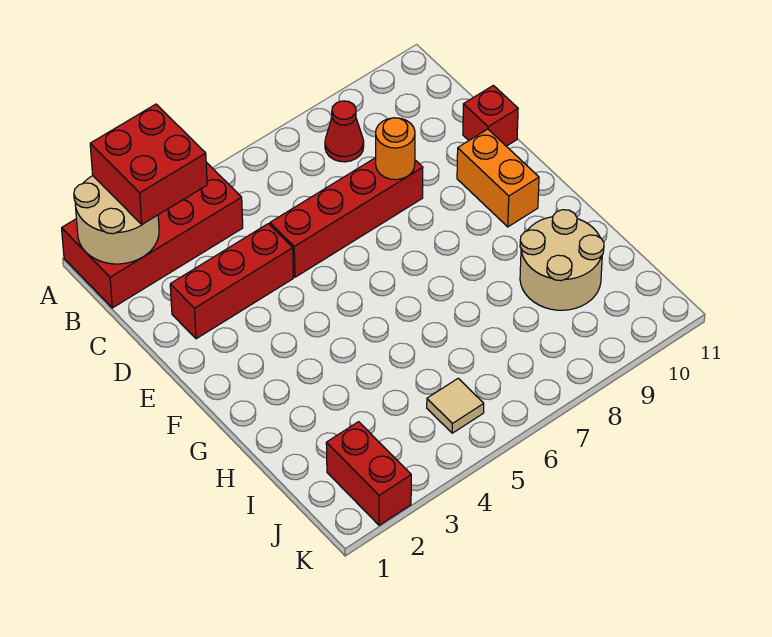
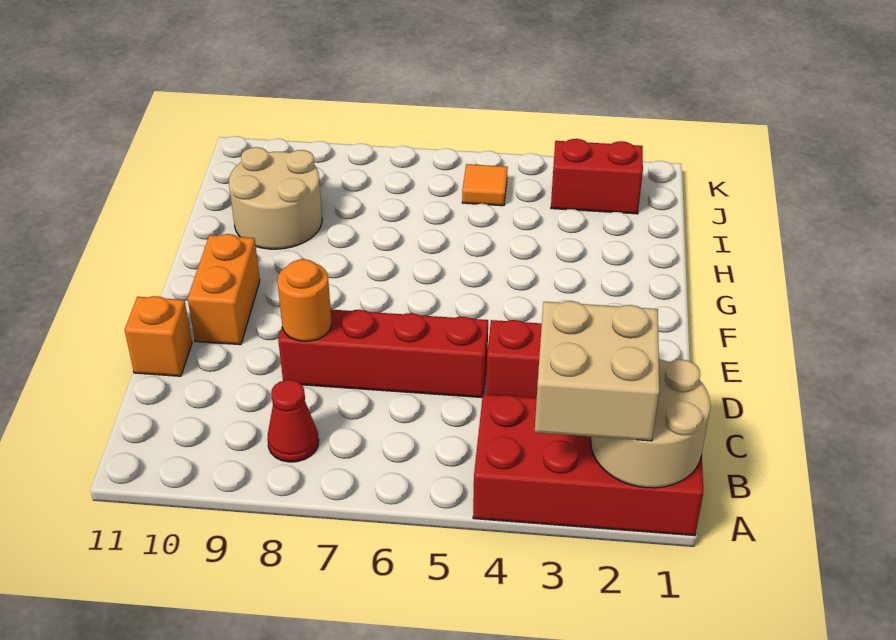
red 2x2 brick [90,104,207,224] -> tan 2x2 brick [535,301,659,441]
red 1x1 brick [463,85,518,146] -> orange 1x1 brick [125,296,192,376]
red 1x2 brick [326,422,411,525] -> red 1x2 brick turned to [551,139,643,214]
tan 1x1 tile [427,378,484,433] -> orange 1x1 tile [462,164,508,206]

